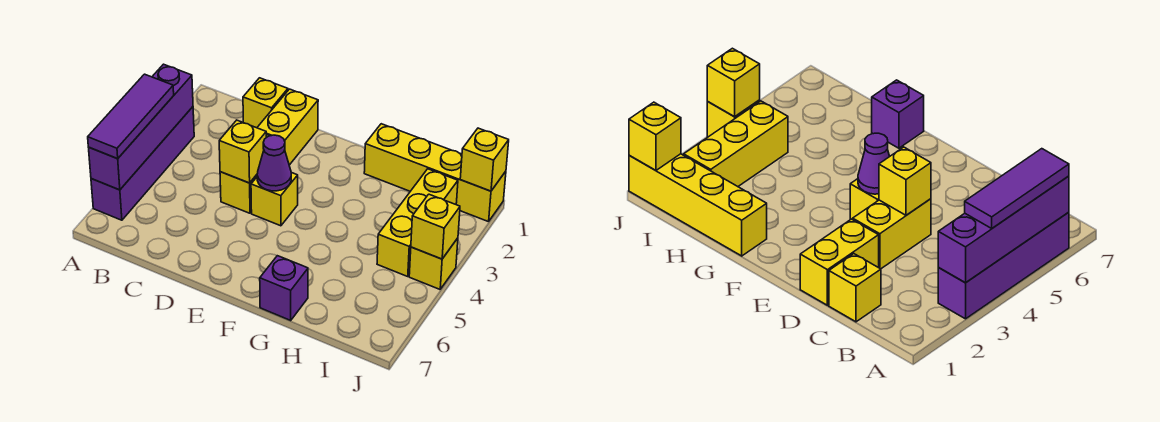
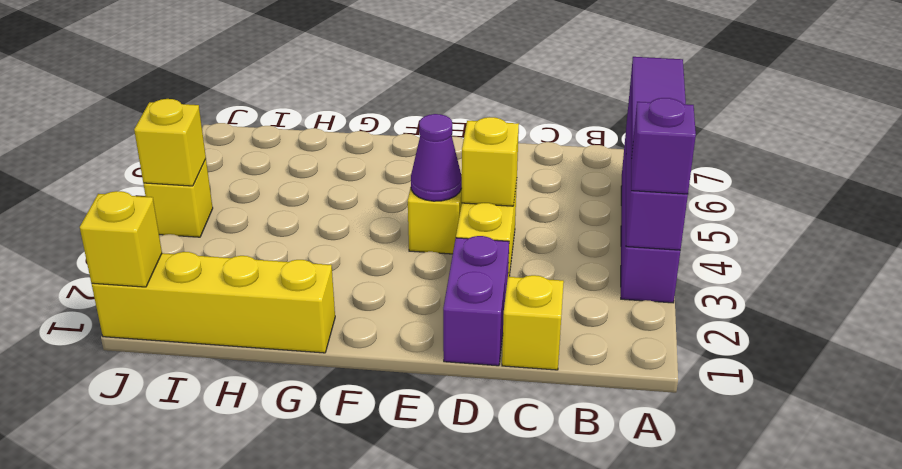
yellow 1x2 brick [257,89,318,165] -> purple 1x2 brick [443,236,509,366]
purple 1x1 brick [260,256,308,320] -> purple 1x1 brick moved to [631,98,696,194]
yellow 1x3 brick [377,169,458,276] -> none

